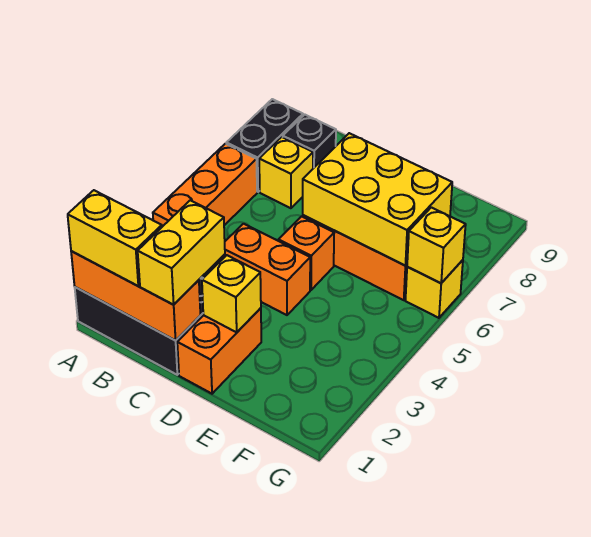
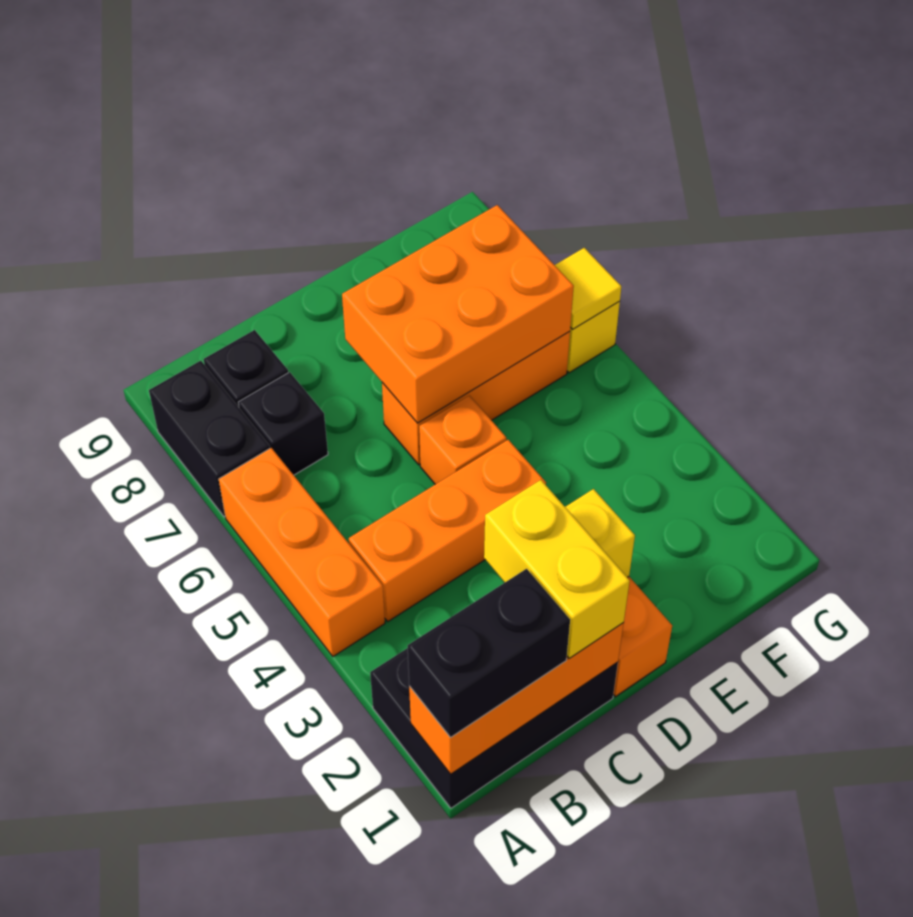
yellow 1x2 brick [68,190,162,286] -> black 1x2 brick [408,569,570,738]
yellow 1x1 brick [259,137,313,208] -> black 1x1 brick [238,372,328,475]
orange 1x2 brick [220,224,310,315] -> orange 1x3 brick [349,440,546,621]
yellow 2x3 brick [303,133,452,266] -> orange 2x3 brick [342,205,574,423]
yellow 1x1 brick [407,207,466,283] -> yellow 1x1 tile [555,248,621,330]

